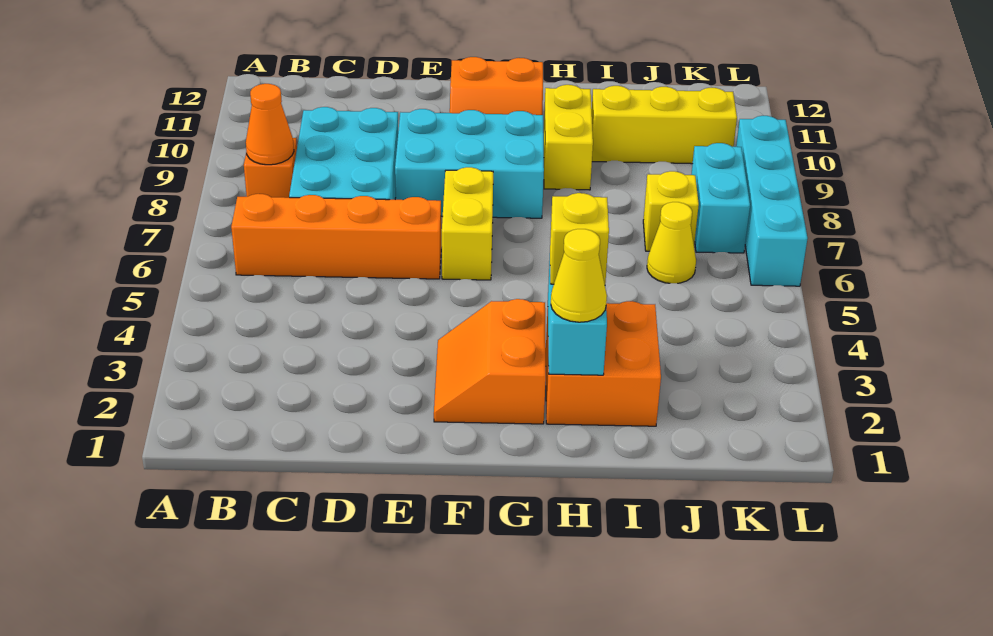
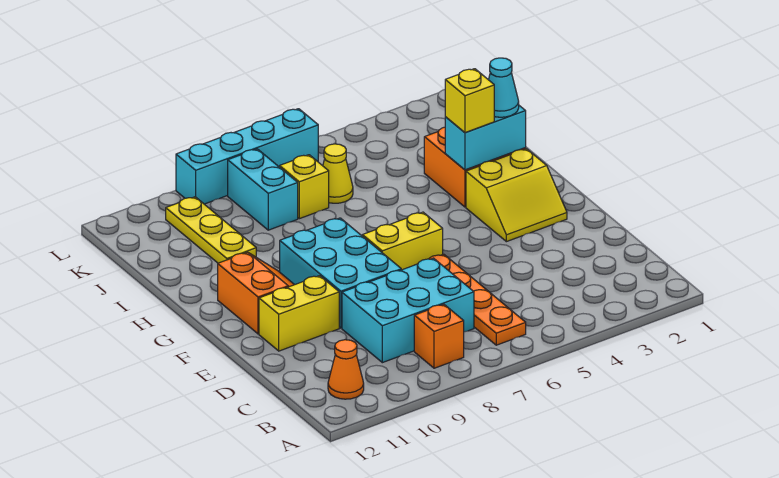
orange 1x4 brick [231,194,441,279] -> orange 1x4 plate [429,254,526,345]
orange 1x1 cone [246,84,294,165] -> orange 1x1 cone moved to [328,340,364,399]
orange 2x2 slope [434,299,546,424] -> yellow 2x2 slope [466,149,567,242]
yellow 1x1 cone [551,229,607,322] -> cyan 1x1 cone [489,58,519,117]
yellow 1x2 brick [544,85,593,190] -> yellow 1x2 brick moved to [259,276,339,351]
yellow 1x3 brick [592,86,737,164] -> yellow 1x3 plate [166,197,256,263]
cyan 1x2 brick [691,143,750,253] -> cyan 1x2 brick turned to [228,149,298,230]

